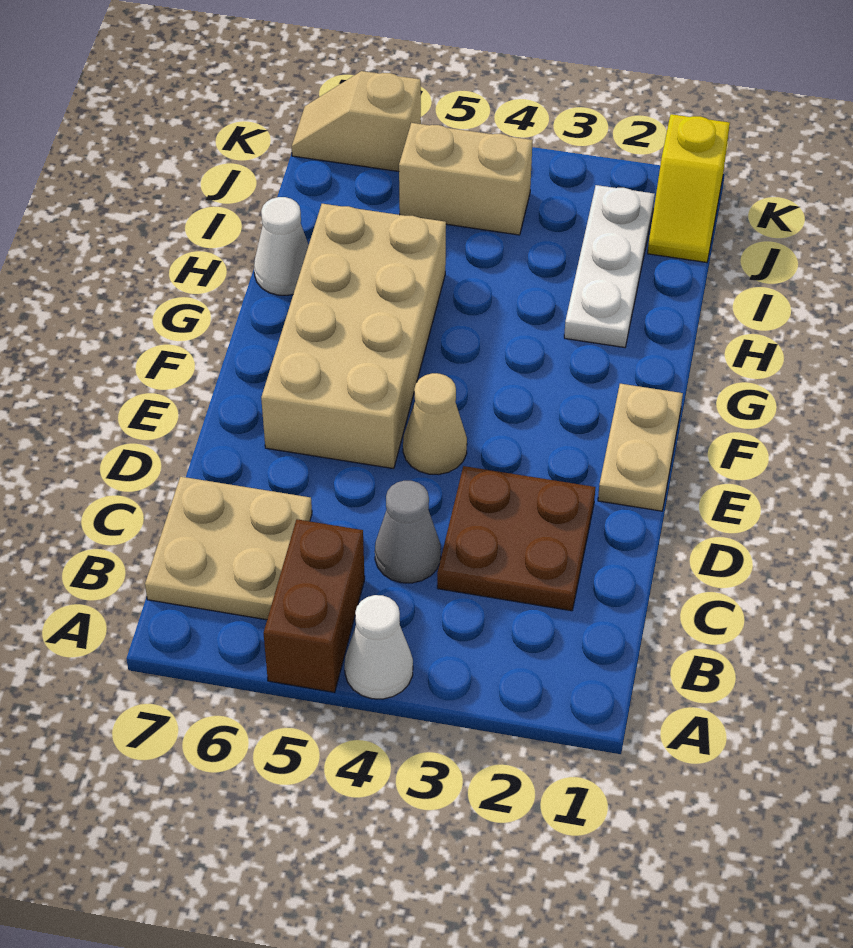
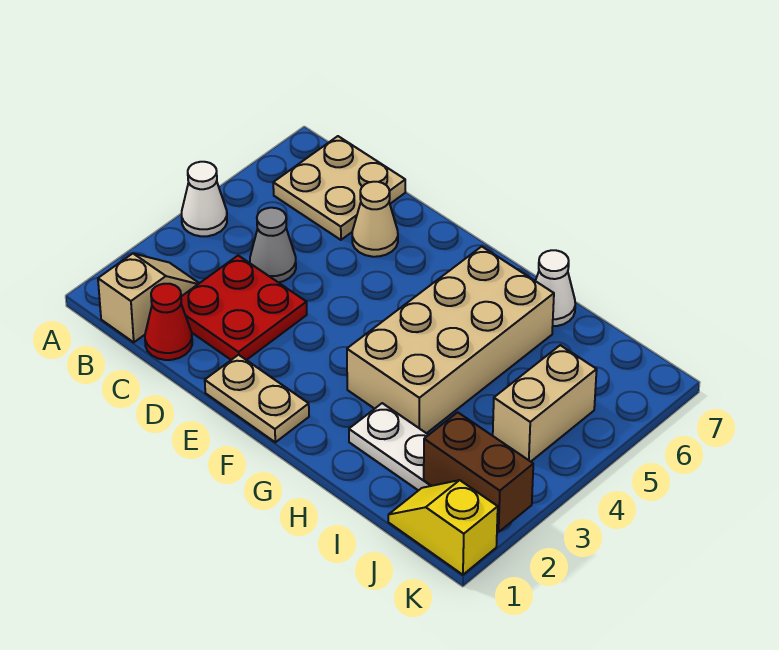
brown 1x2 brick [264,519,365,692] -> brown 1x2 brick moved to [424,412,533,532]
none -> red 1x1 cone [145,284,192,360]
brown 2x2 plate [437,466,595,611] -> red 2x2 plate [181,256,307,360]
tan 1x1 cone [403,373,467,475] -> tan 1x1 cone moved to [352,182,398,257]
tan 2x4 brick [261,204,446,469] -> tan 2x4 brick turned to [347,247,554,433]
tan 1x2 slope [292,71,421,171] -> tan 1x2 slope moved to [98,254,199,342]

